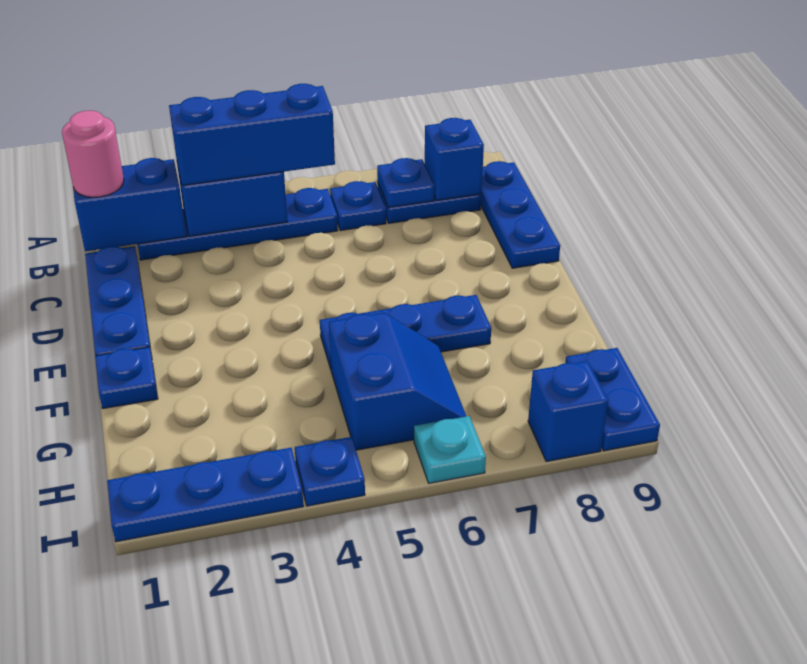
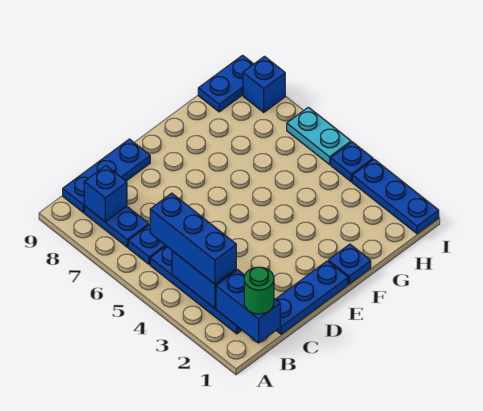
pink 1x1 round brick [62,111,124,197] -> green 1x1 round brick [244,267,274,314]
blue 1x1 plate [377,158,434,207] -> none
blue 1x3 plate [320,295,491,369] -> none
blue 2x2 slope [329,313,466,450] -> none
cyan 1x1 plate [414,416,486,483] -> cyan 1x2 plate [287,107,351,164]

